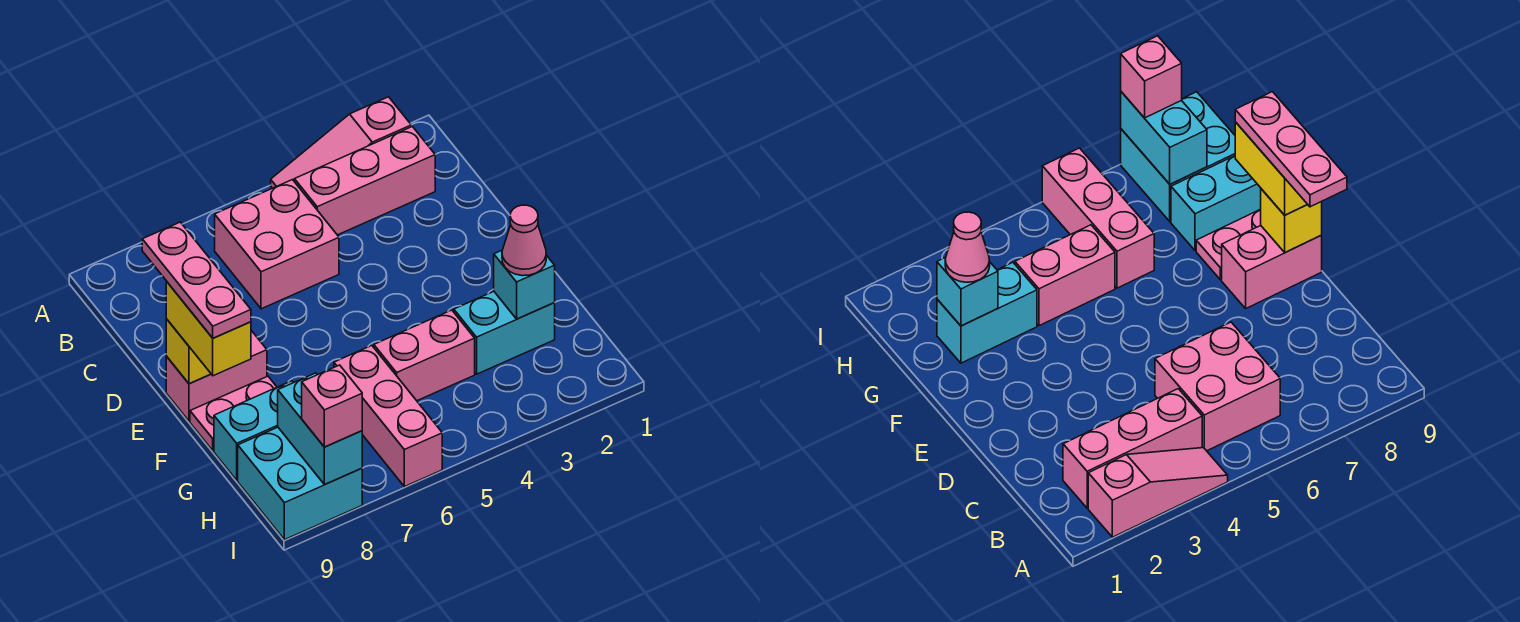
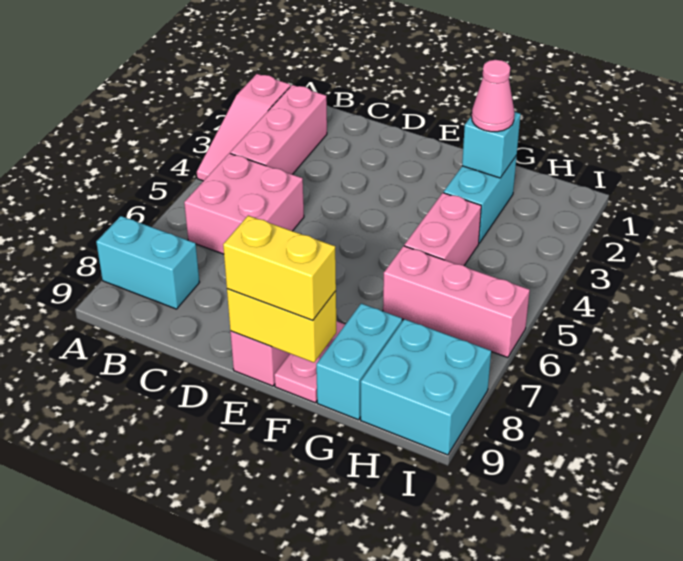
pink 1x3 plate [142,222,251,338] -> none
yellow 1x1 brick [166,319,211,384] -> yellow 1x2 brick [227,289,336,363]
cyan 1x2 brick [278,373,362,484] -> cyan 1x2 brick moved to [96,216,200,309]
pink 1x1 brick [302,365,362,447] -> none

